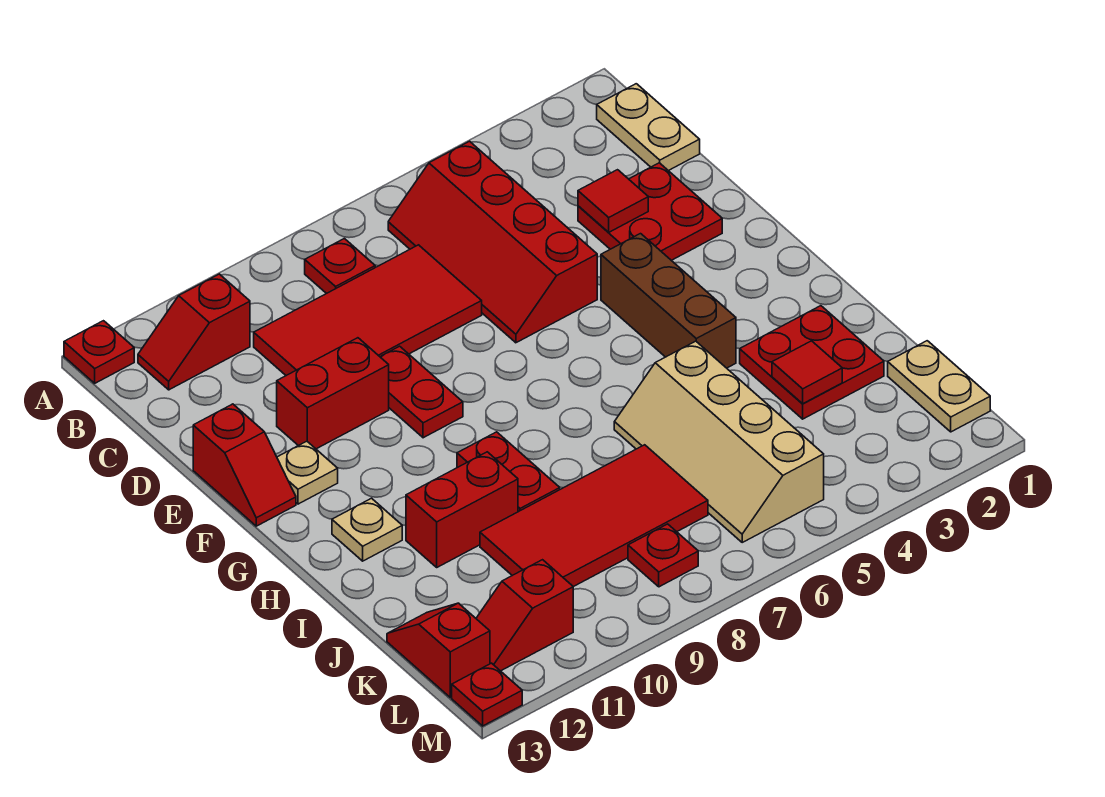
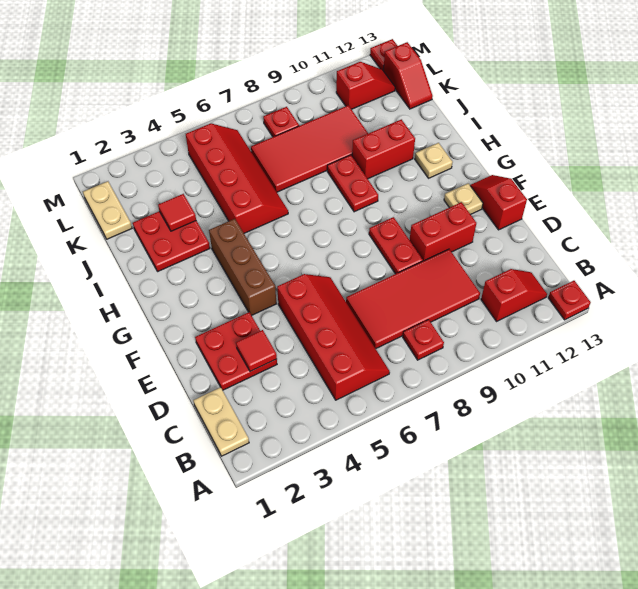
tan 2x4 slope [614,341,824,542] -> red 2x4 slope [186,123,288,233]

